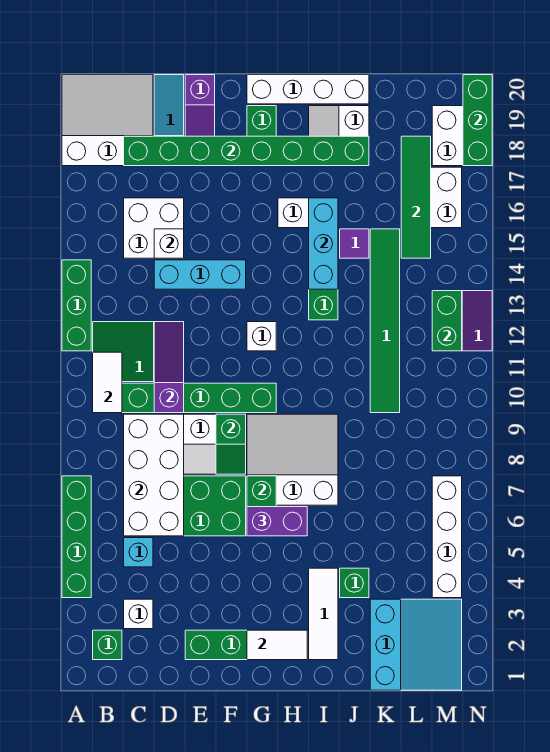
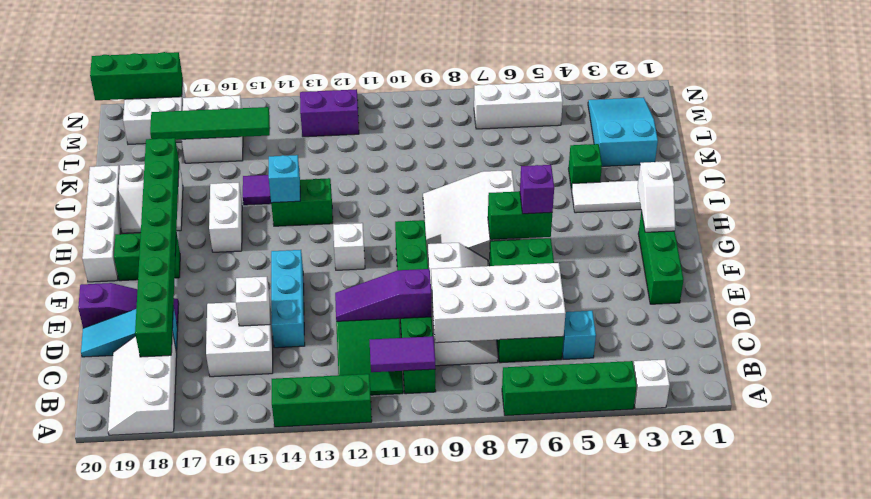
white 3x3 slope [62,75,153,166] -> white 2x3 slope [108,331,177,435]
green 1x1 brick [93,630,122,660] -> none
white 1x2 tile [93,352,122,413] -> purple 1x2 tile [370,336,435,372]
white 1x1 brick [124,599,153,629] -> white 1x1 brick moved to [634,360,670,409]
green 1x2 slope [216,414,246,474] -> none
white 1x2 tile [247,630,307,660] -> white 1x2 slope [638,161,675,232]
purple 1x2 brick [247,507,307,536] -> purple 1x1 brick [520,165,554,214]
cyan 1x3 brick [309,198,338,289] -> cyan 1x1 brick [269,155,300,203]
cyan 3x3 slope [370,599,462,690] -> cyan 2x3 slope [588,97,658,167]
green 1x6 tile [370,229,400,413] -> none
white 1x4 brick [432,476,462,598] -> white 1x3 brick [474,82,563,129]
green 1x2 brick [432,291,462,351] -> none

